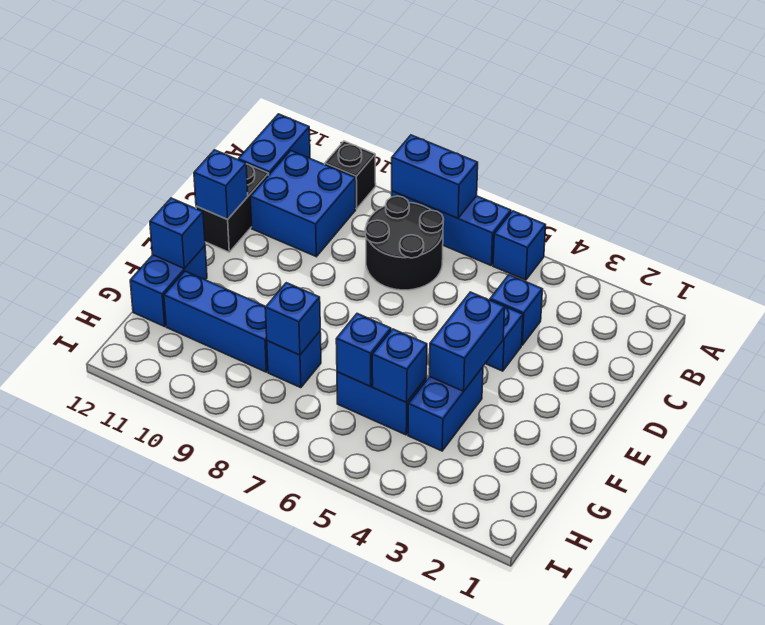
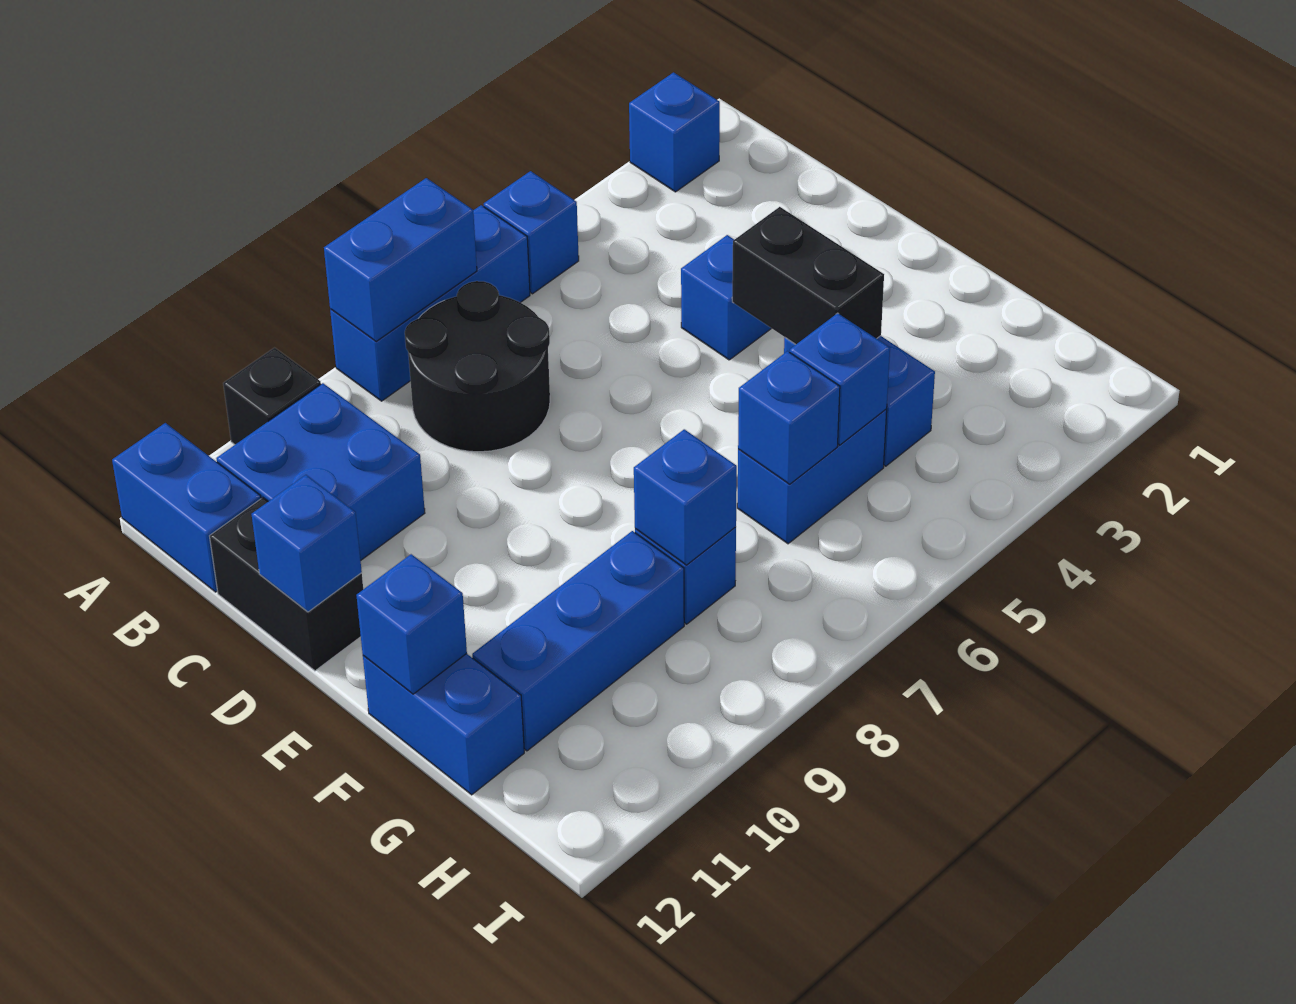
blue 1x1 brick [490,275,542,345] -> blue 1x1 brick moved to [629,72,720,192]
blue 1x2 brick [429,292,505,391] -> black 1x2 brick [732,207,884,344]

